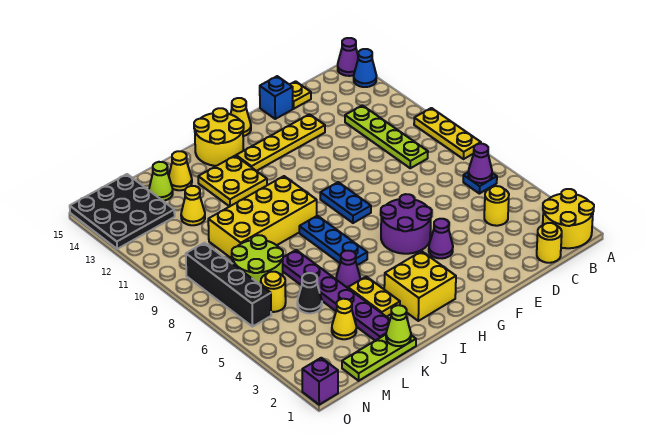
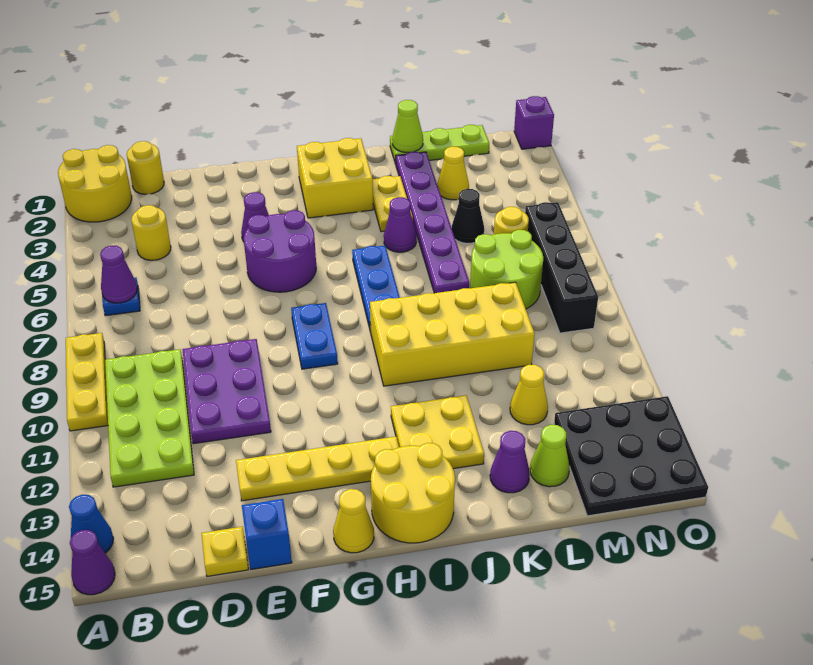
lime 1x4 plate [345,105,428,168] -> lime 2x4 plate [105,349,194,487]
none -> purple 2x3 plate [182,339,271,444]
yellow 1x1 cone [169,151,192,190] -> purple 1x1 cone [490,431,530,493]

